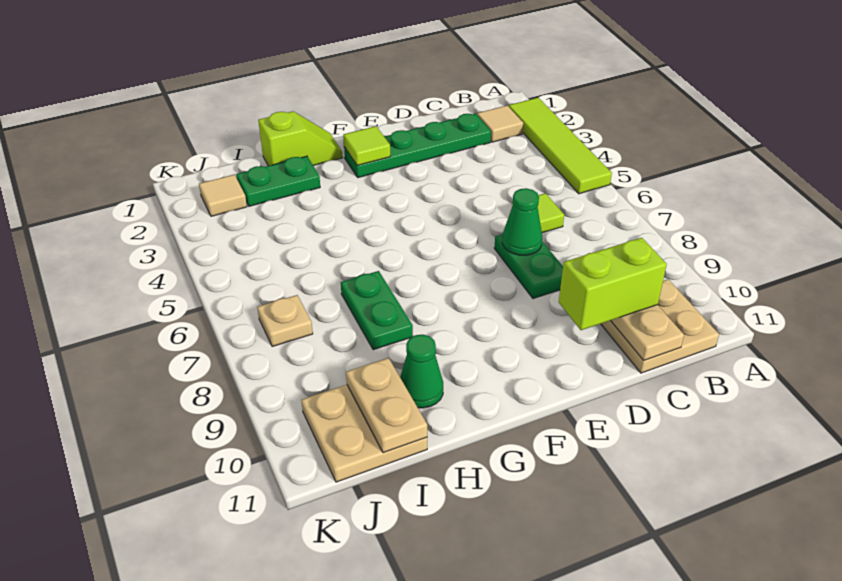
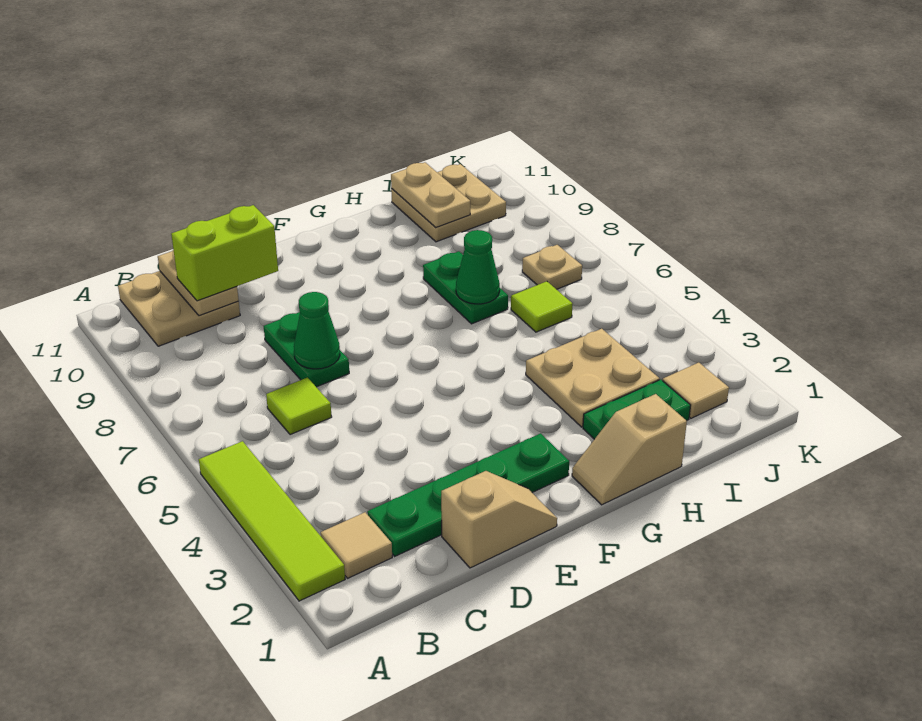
none -> tan 1x2 slope [441,471,557,568]
lime 1x1 tile [343,126,390,165] -> lime 1x1 tile moved to [511,281,573,332]
lime 1x2 slope [258,111,343,166] -> tan 1x2 slope [572,394,687,505]
none -> tan 2x2 plate [526,329,659,427]
green 1x1 cone [400,334,443,408] -> green 1x1 cone moved to [456,230,500,304]

